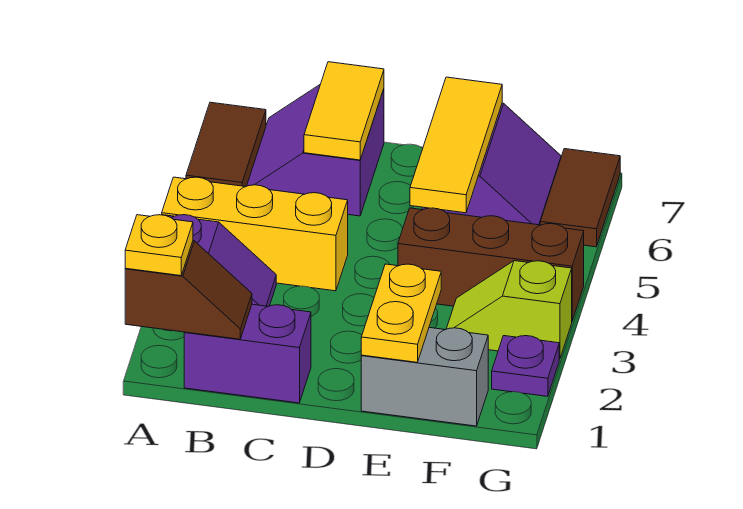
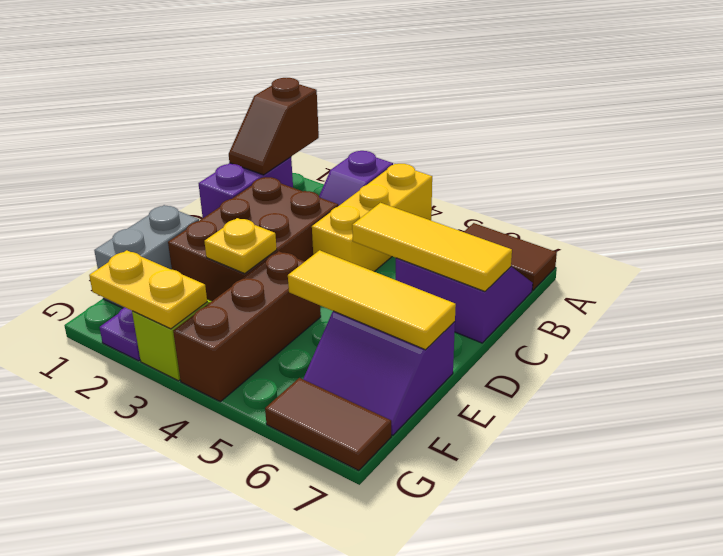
yellow 1x1 plate [125,215,193,276] -> yellow 1x1 plate moved to [204,218,277,274]
none -> brown 2x3 brick [168,177,338,301]
yellow 1x2 tile [304,62,384,160] -> yellow 1x3 tile [352,203,512,291]
yellow 1x2 plate [361,264,441,362] -> yellow 1x2 plate moved to [89,250,207,329]

